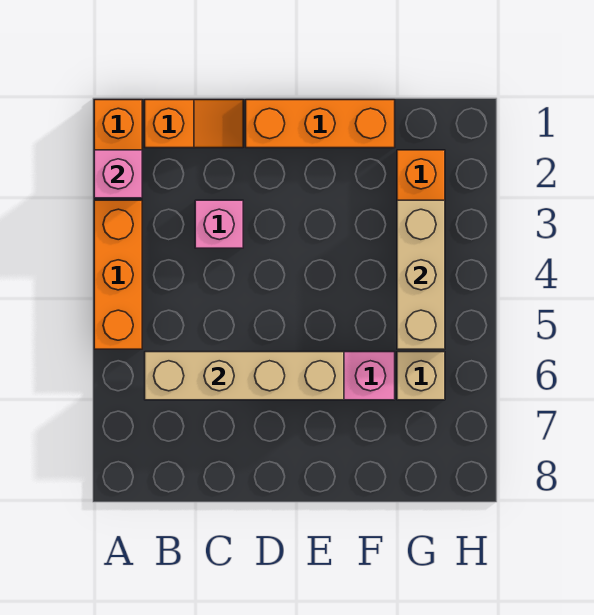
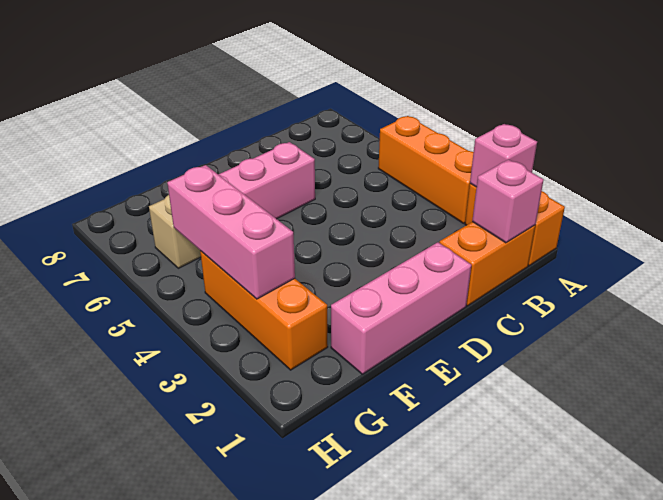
orange 1x2 slope [145,100,243,148] -> orange 1x2 brick [439,222,535,306]
tan 1x4 brick [145,352,344,400] -> none
pink 1x1 brick [195,200,243,248] -> pink 1x1 brick moved to [472,160,543,243]
orange 1x3 brick [246,100,395,148] -> pink 1x3 brick [331,242,471,374]
tan 1x3 brick [397,200,445,349] -> pink 1x3 brick [167,165,295,299]

